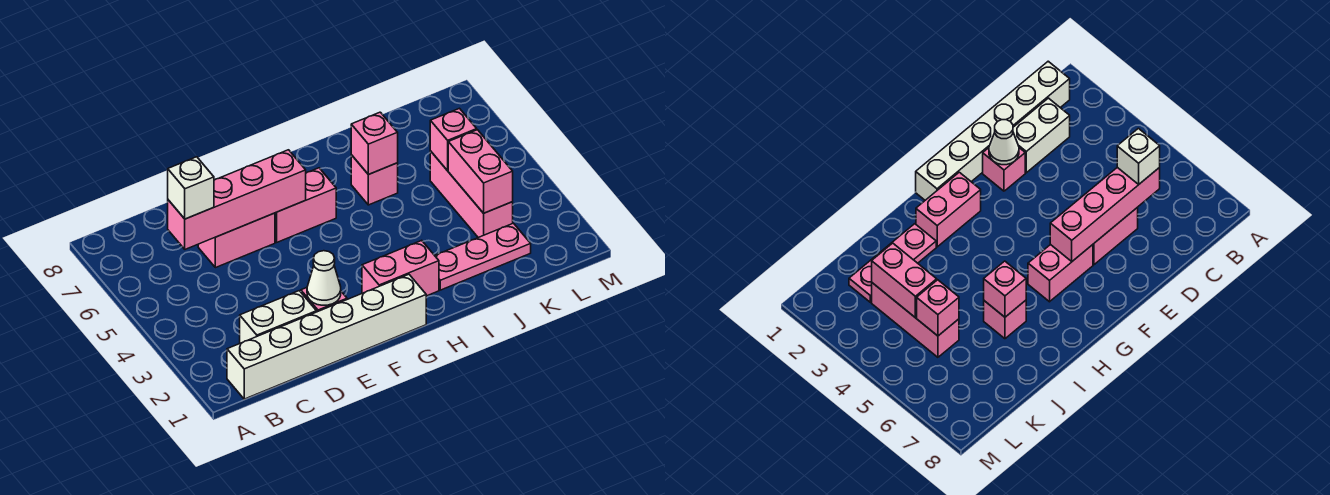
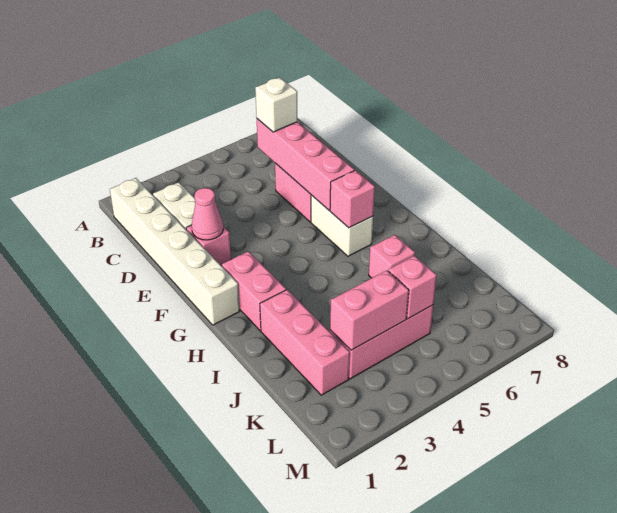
white 1x1 cone [307,251,341,305] -> pink 1x1 cone [192,188,223,240]
pink 1x2 brick [275,168,336,242] -> white 1x2 brick [311,195,373,256]
pink 1x3 plate [435,223,531,290] -> pink 1x3 brick [260,290,350,395]
pink 1x1 brick [351,112,398,175] -> pink 1x1 brick moved to [330,170,375,228]

